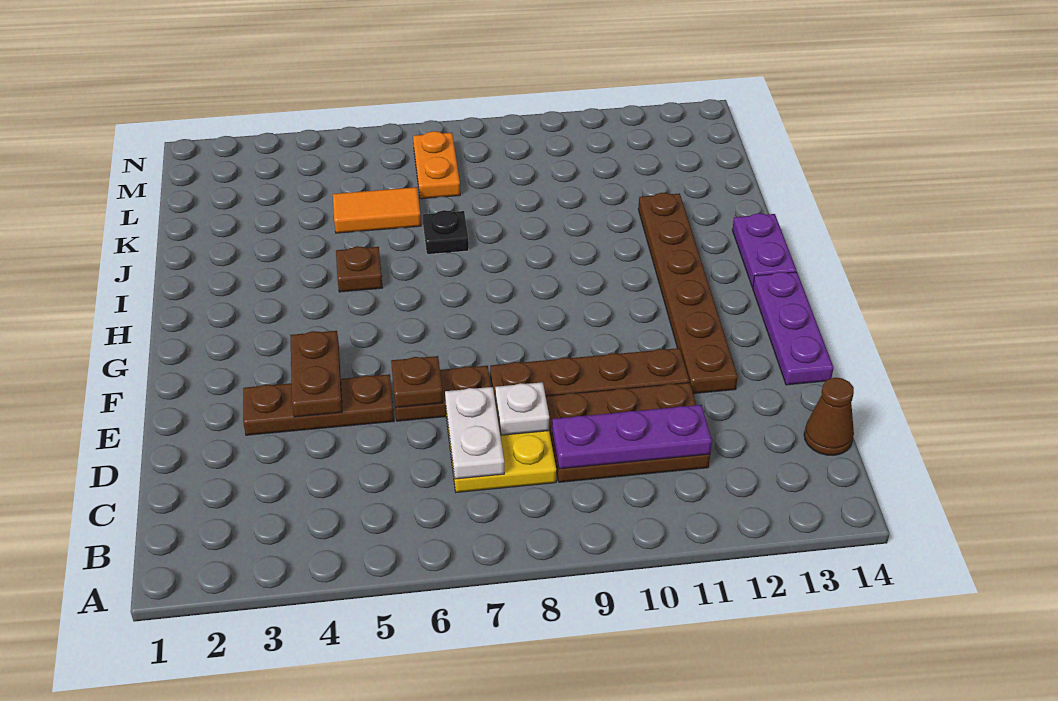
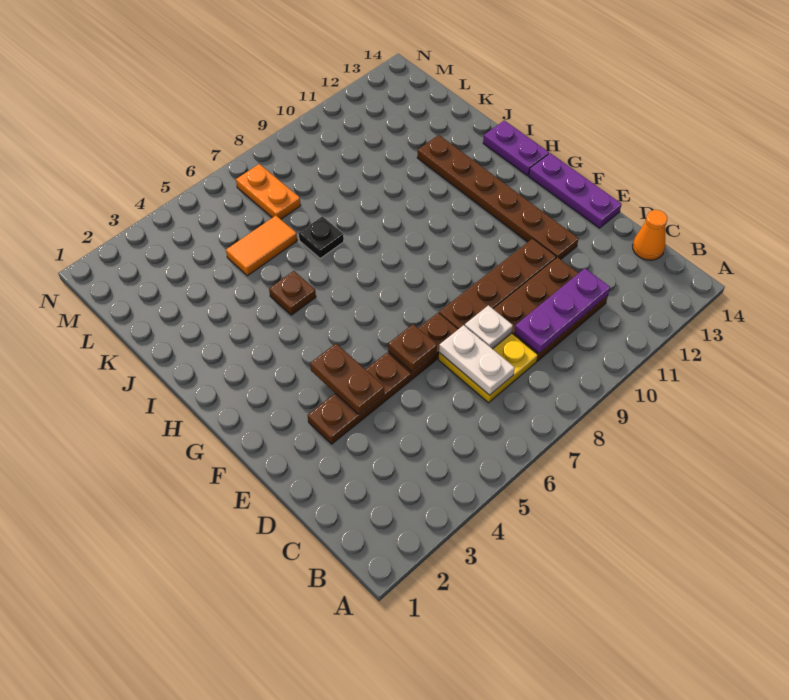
brown 1x1 cone [804,378,854,455] -> orange 1x1 cone [633,210,667,260]

